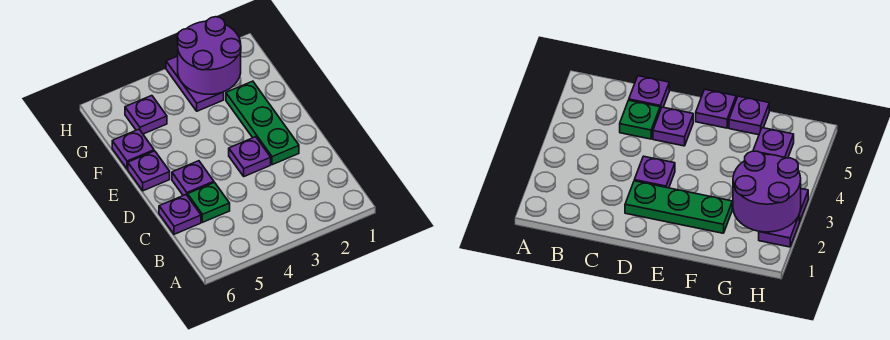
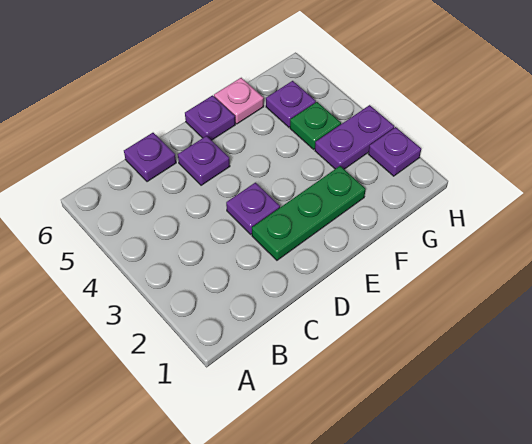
green 1x1 plate [188,183,230,222] -> green 1x1 plate moved to [290,102,341,149]
purple 1x1 plate [112,129,154,169] -> pink 1x1 plate [214,78,264,124]
purple 2x2 round brick [177,17,241,94] -> none

